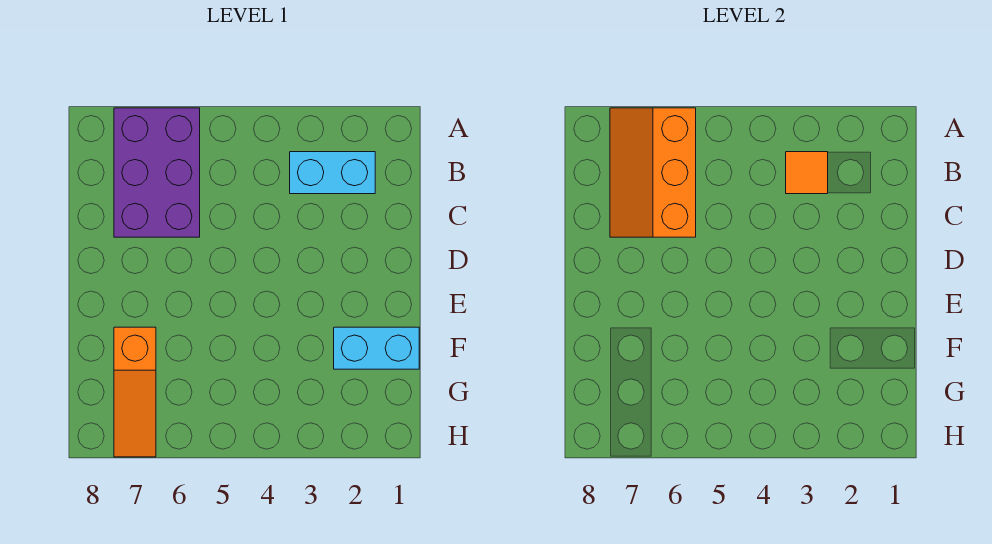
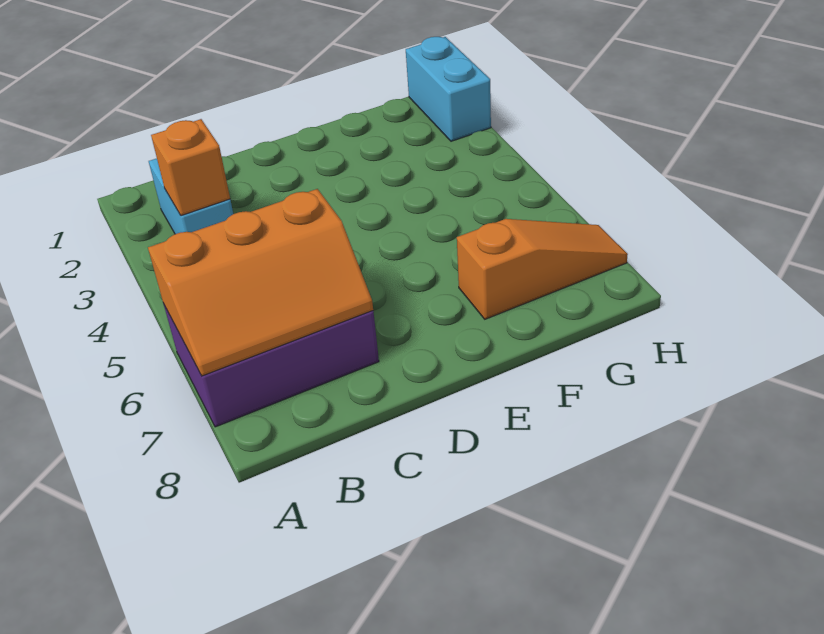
orange 1x1 tile [786,152,828,194] -> orange 1x1 brick [151,119,230,216]
cyan 1x2 brick [334,327,419,369] -> cyan 1x2 brick moved to [406,37,491,141]

